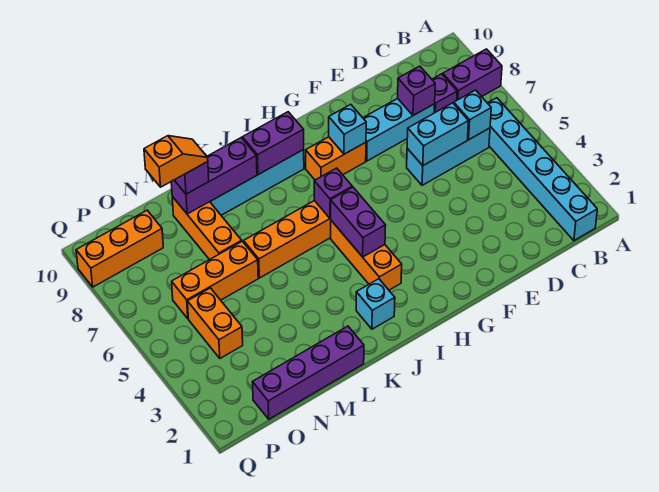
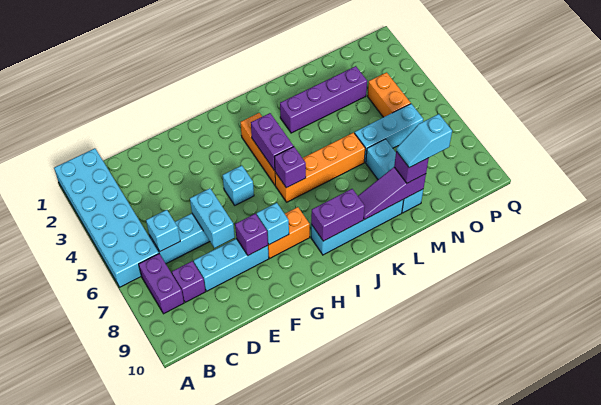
purple 1x2 brick [443,49,502,100] -> purple 1x2 brick turned to [139,254,184,314]
cyan 1x6 brick [488,98,597,241] -> cyan 2x6 brick [54,148,159,287]
cyan 1x2 brick [407,103,469,166] -> cyan 1x2 brick turned to [190,188,235,248]
purple 1x1 brick [398,66,435,115] -> purple 1x1 brick moved to [235,214,268,255]
cyan 1x1 brick [356,279,395,329] -> cyan 1x1 brick moved to [223,166,254,205]
purple 1x3 brick [171,138,257,214] -> purple 1x3 slope [358,167,426,220]
purple 1x4 brick [253,326,364,419] -> purple 1x4 brick moved to [280,66,367,133]
orange 1x3 brick [172,241,258,318] -> cyan 1x3 brick [355,104,423,162]
orange 1x3 brick [172,197,242,260] -> cyan 1x3 brick [366,139,423,213]
orange 1x2 slope [144,136,208,187] -> cyan 1x2 slope [396,114,452,168]
orange 1x3 brick [76,210,163,287] -> none

